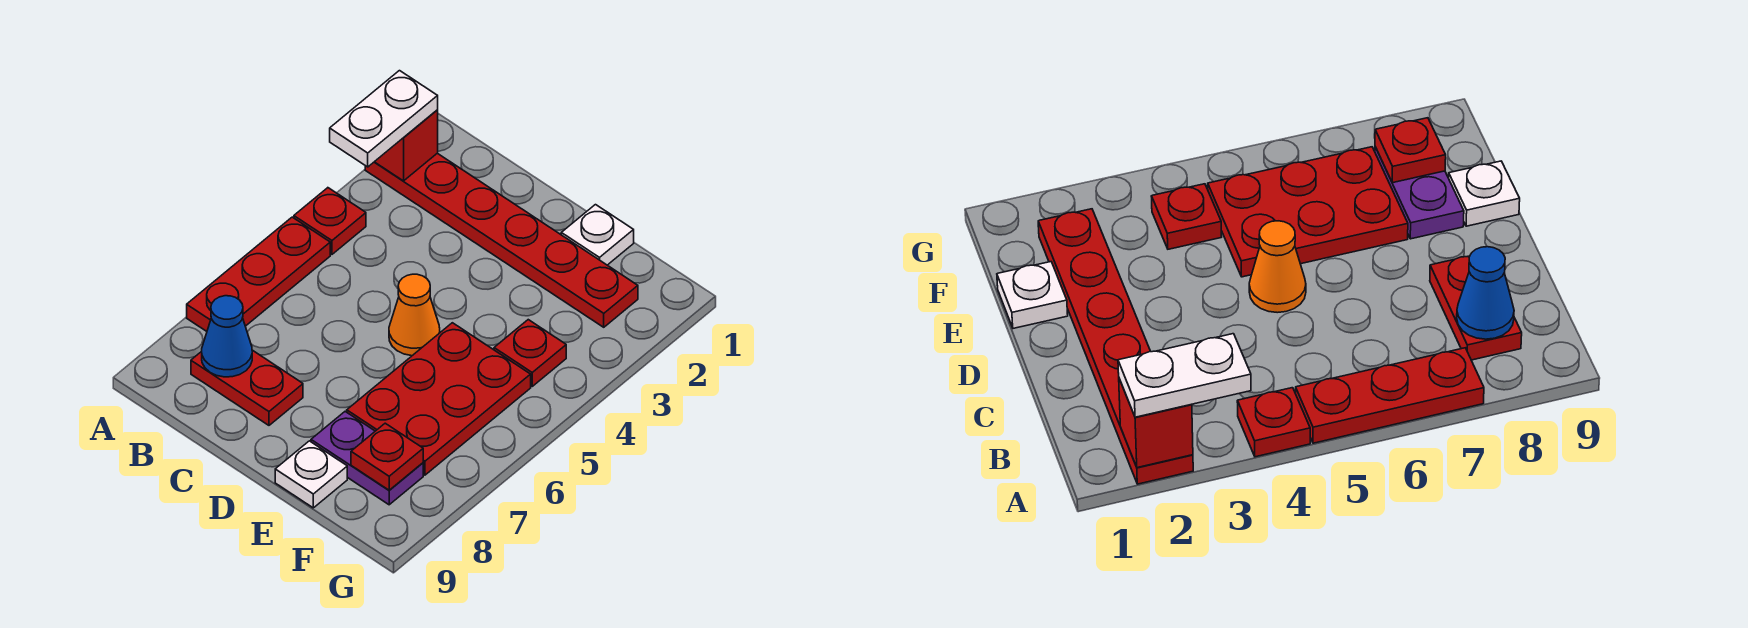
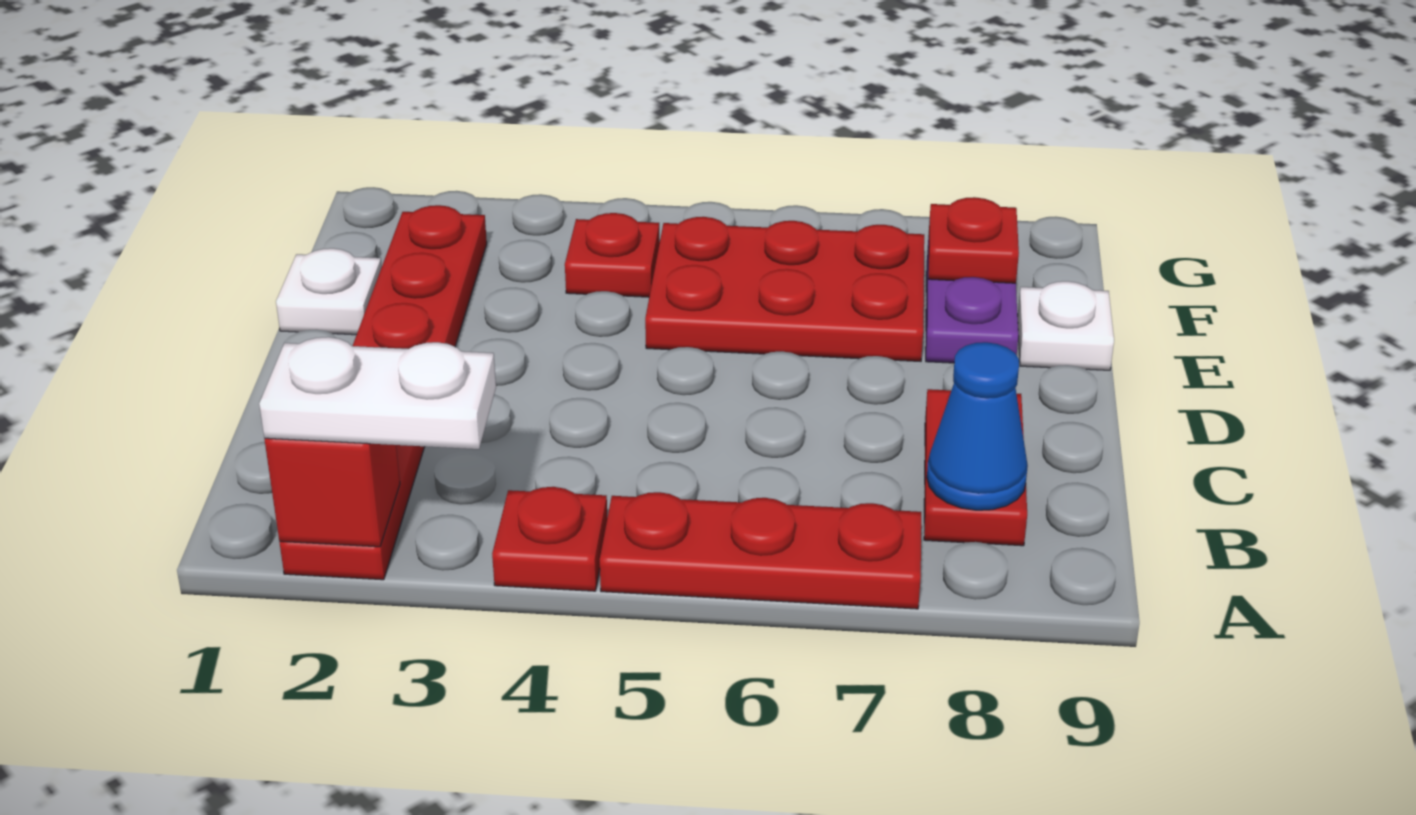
orange 1x1 cone [389,274,440,356] -> none

